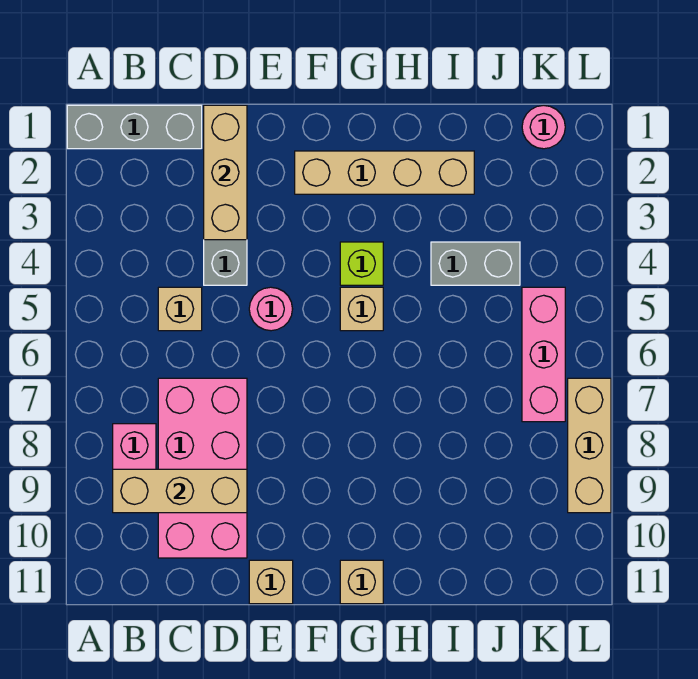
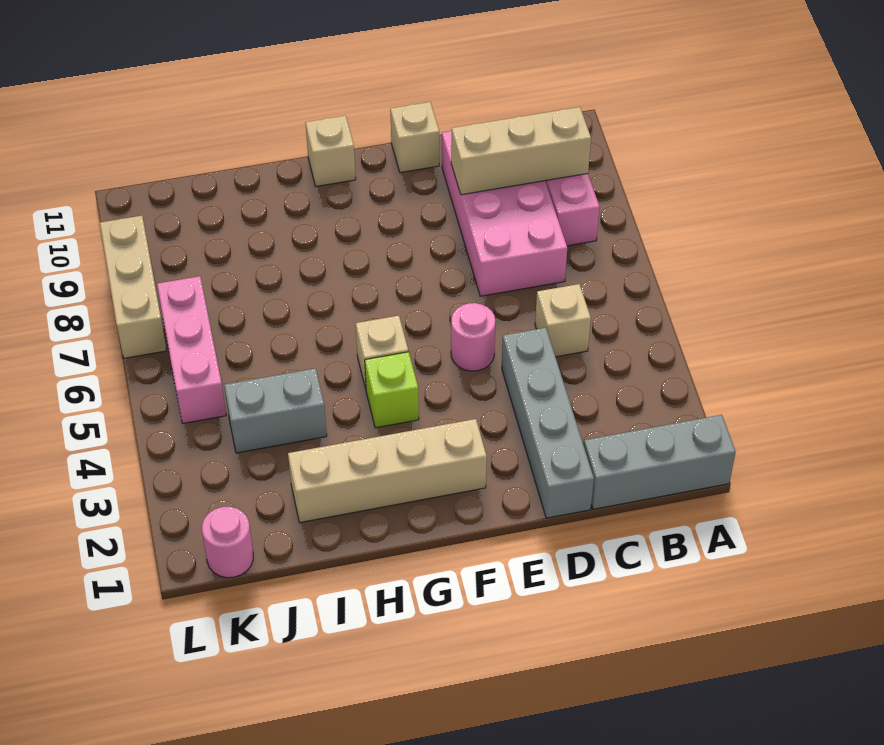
tan 1x3 brick [204,105,247,240] -> none

